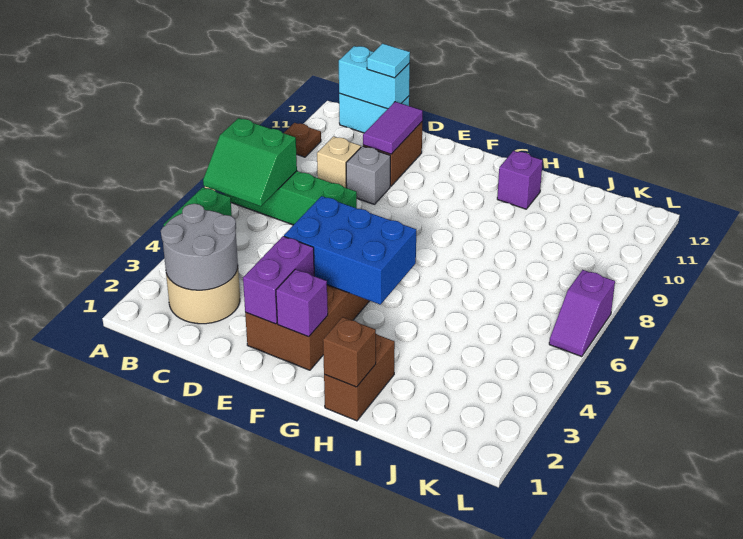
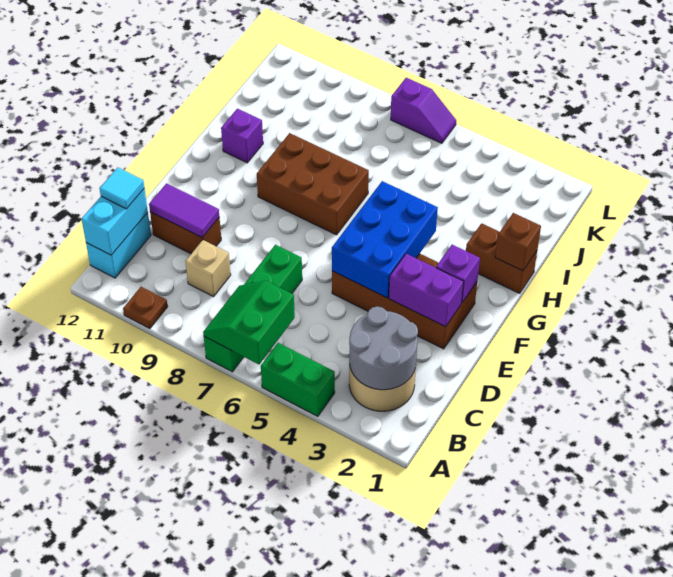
green 2x2 slope [203,118,297,206] -> green 2x2 slope turned to [203,281,295,364]
grey 1x1 brick [346,146,390,204] -> none
none -> brown 2x3 brick [257,133,369,235]

